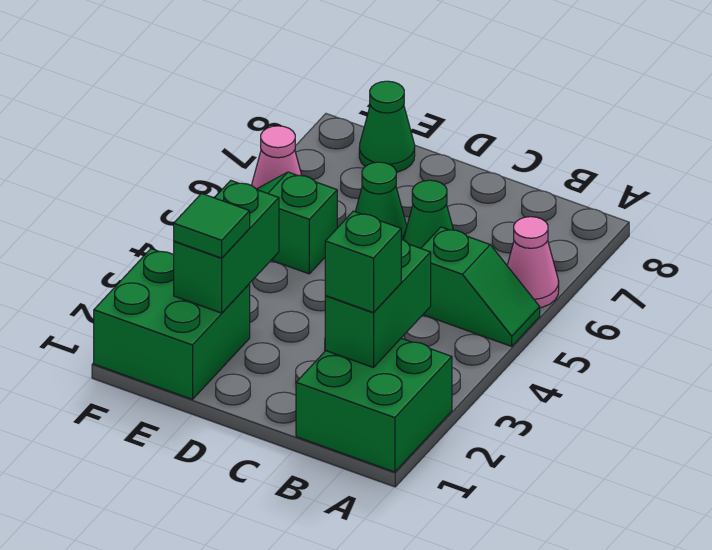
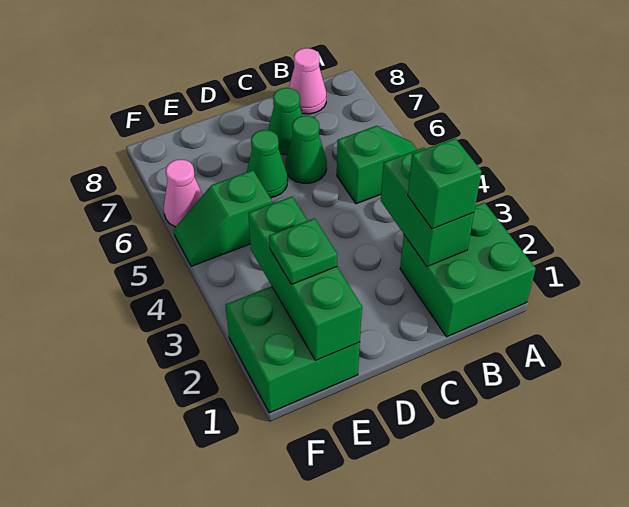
pink 1x1 cone [507,217,559,308] -> pink 1x1 cone moved to [289,48,326,114]
green 1x2 brick [174,180,279,313] -> green 1x3 brick [248,197,362,360]
green 1x1 tile [174,193,250,258] -> green 1x1 plate [269,218,337,284]
green 1x1 cone [359,81,415,172] -> green 1x1 cone moved to [268,88,302,155]

